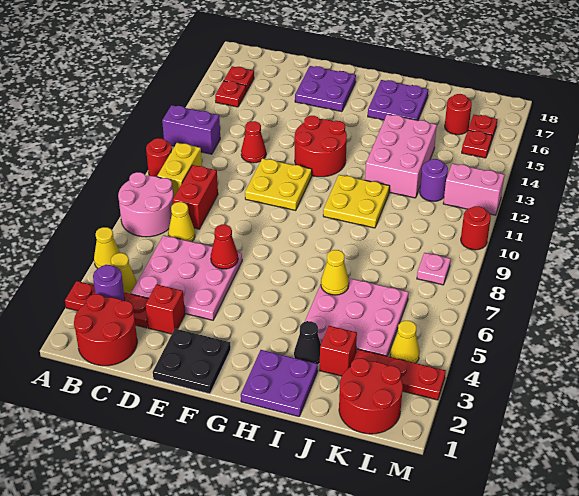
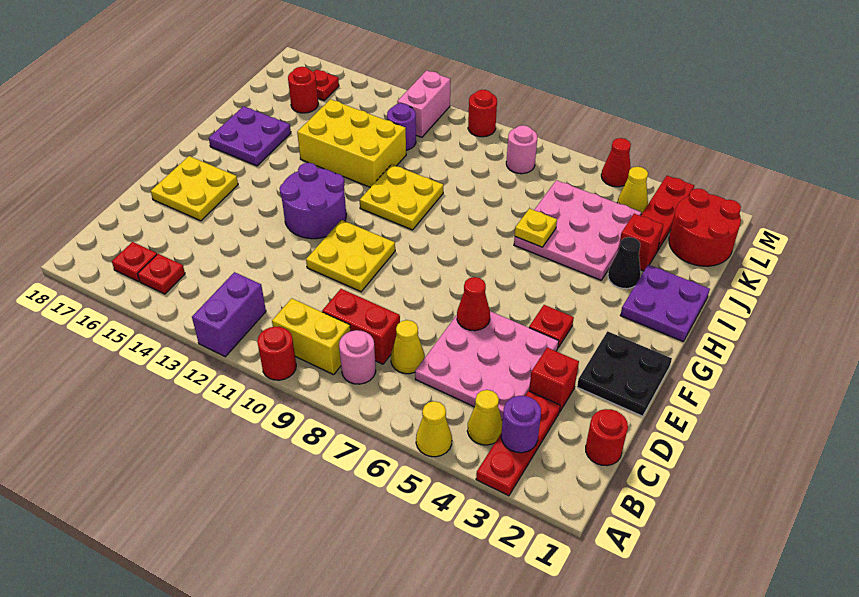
pink 2x2 round brick [118,172,174,237] -> pink 1x1 round brick [339,330,376,384]
red 2x2 round brick [74,294,137,366] -> red 1x1 round brick [586,409,628,466]
red 1x1 cone [241,121,266,163] -> red 1x1 cone moved to [601,138,631,187]
purple 2x2 plate [295,66,356,112] -> yellow 2x2 plate [151,156,238,221]
red 2x2 round brick [295,116,347,177] -> purple 2x2 round brick [279,163,346,239]
yellow 1x1 cone [321,250,349,295] -> yellow 1x1 plate [515,208,557,247]
pink 2x3 brick [365,114,437,198] -> yellow 2x3 brick [297,99,406,187]
pink 1x1 plate [417,253,451,285] -> pink 1x1 round brick [506,125,537,174]
red 1x1 plate [462,130,492,158] -> red 1x1 plate moved to [529,305,574,347]

